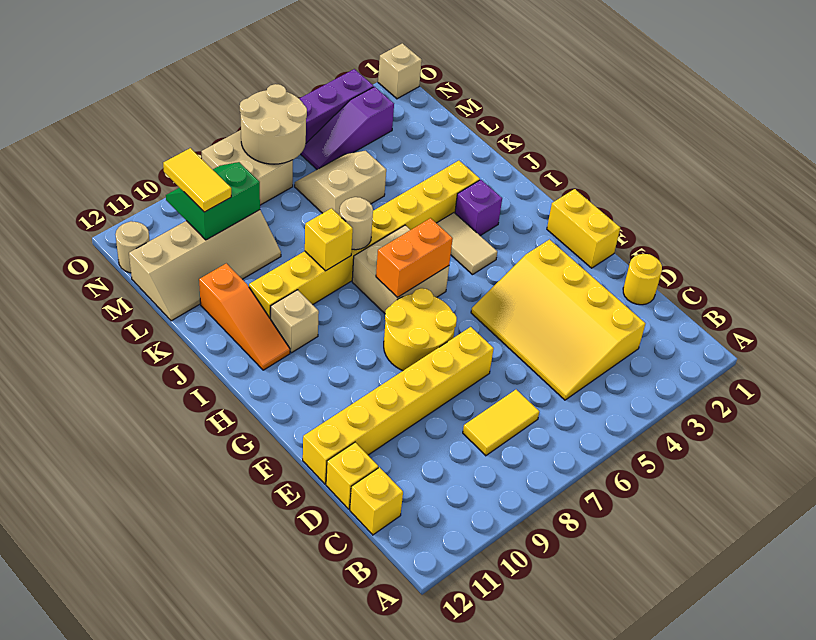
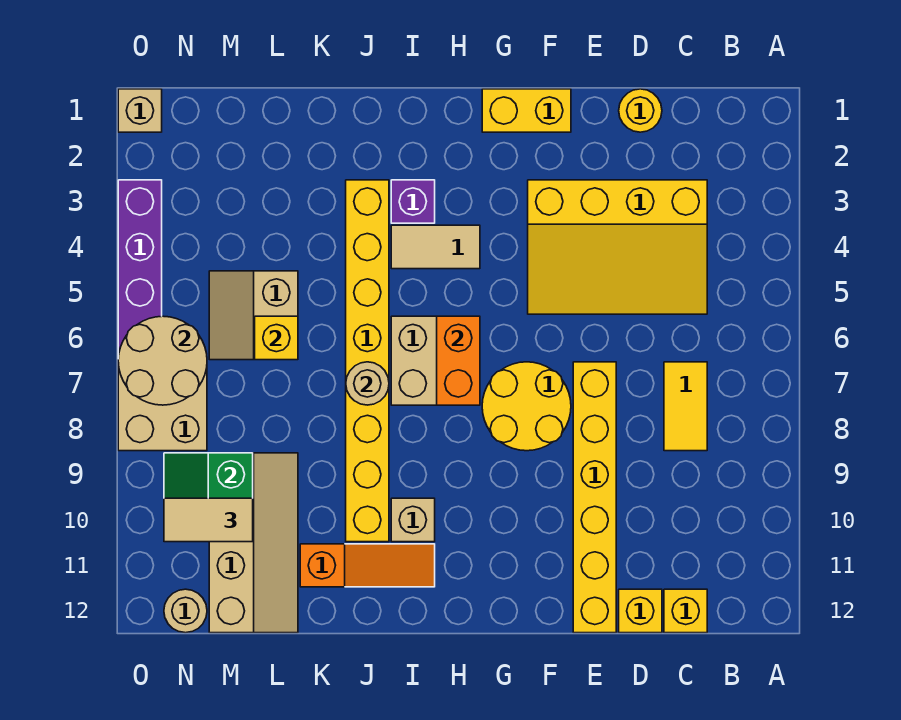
yellow 1x1 brick [305,208,353,271] -> yellow 1x1 brick moved to [255,316,298,360]
yellow 1x2 tile [163,148,231,212] -> tan 1x2 tile [164,498,253,542]
purple 1x3 slope [301,87,394,169] -> none

